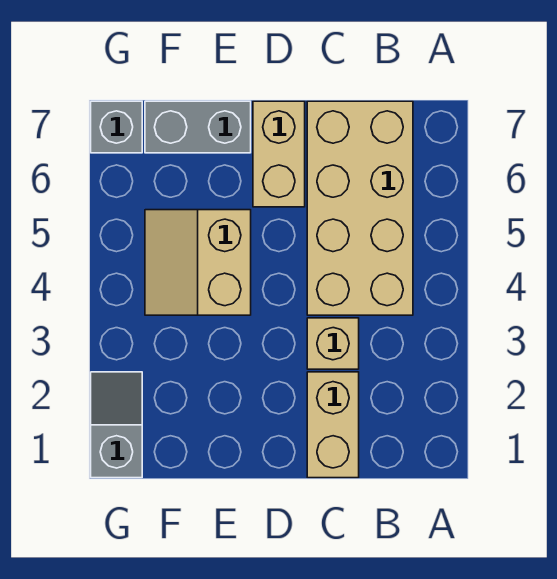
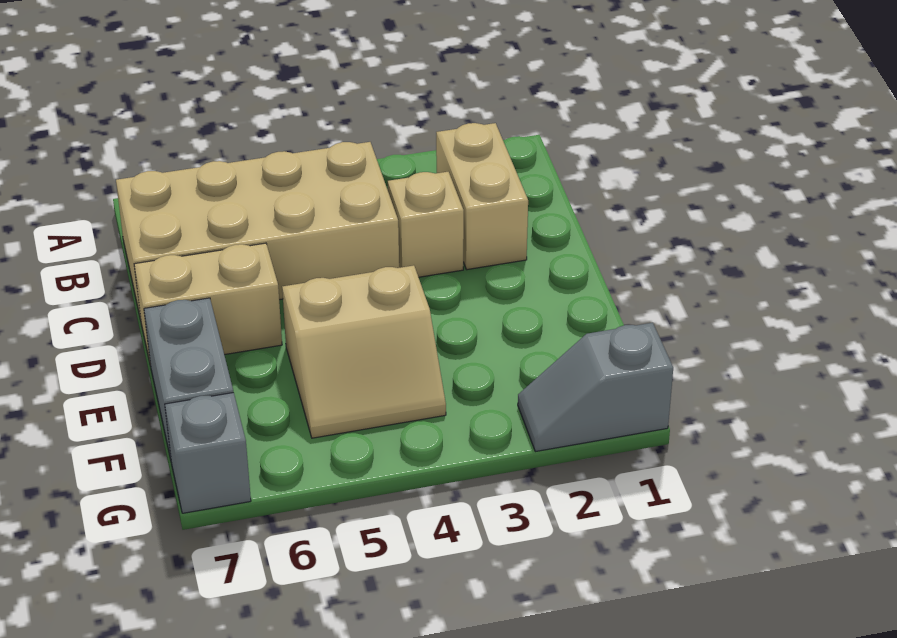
tan 1x2 brick [307,372,359,478] -> tan 1x2 brick turned to [436,123,528,270]

